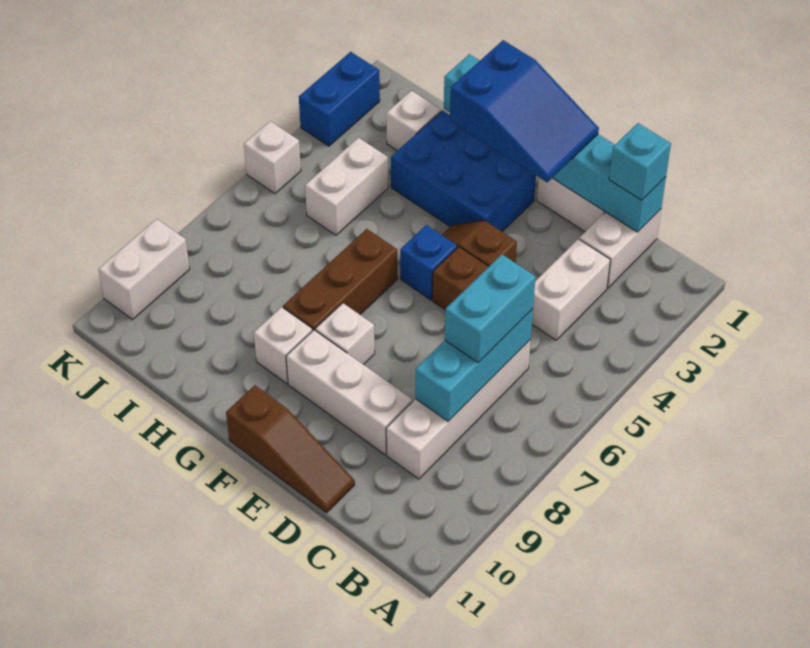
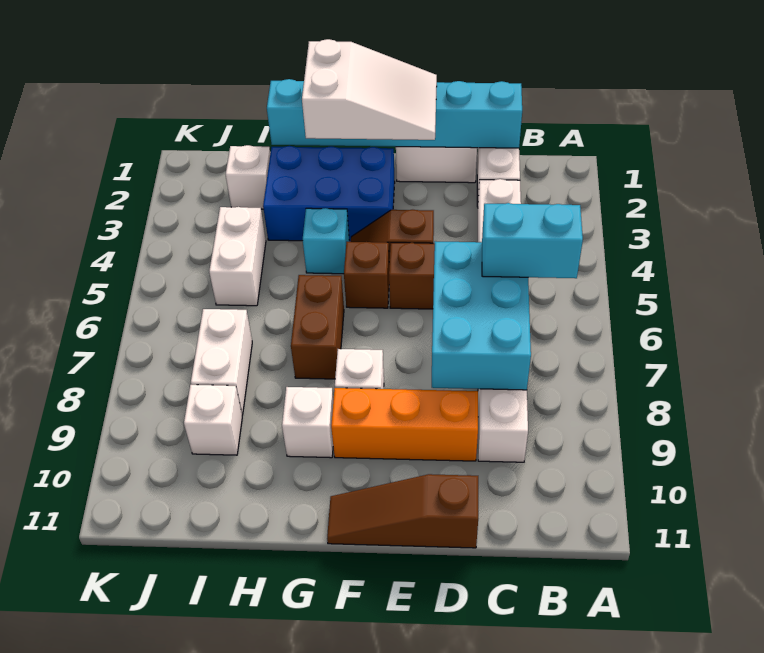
cyan 1x1 brick [609,123,671,200] -> cyan 1x1 brick moved to [303,208,349,274]
cyan 1x3 brick [415,309,533,421] -> cyan 2x3 brick [432,241,531,390]
cyan 1x2 brick [445,254,536,363] -> cyan 1x2 brick turned to [482,203,583,278]
white 1x3 brick [286,330,412,455] -> orange 1x3 brick [331,388,478,461]
brown 1x3 slope [226,385,355,513] -> brown 1x3 slope turned to [327,474,478,548]
blue 2x3 slope [450,40,599,182] -> white 2x3 slope [302,39,437,140]
blue 1x1 brick [400,225,457,300] -> brown 1x1 brick [344,242,389,308]
brown 1x3 brick [283,229,398,330] -> brown 1x2 brick [291,275,344,379]
blue 1x2 brick [299,52,380,146] -> none
white 1x1 brick [244,121,301,194] -> white 1x1 brick moved to [184,385,242,455]
white 1x2 brick [99,219,190,319] -> white 1x2 brick moved to [191,309,252,415]

